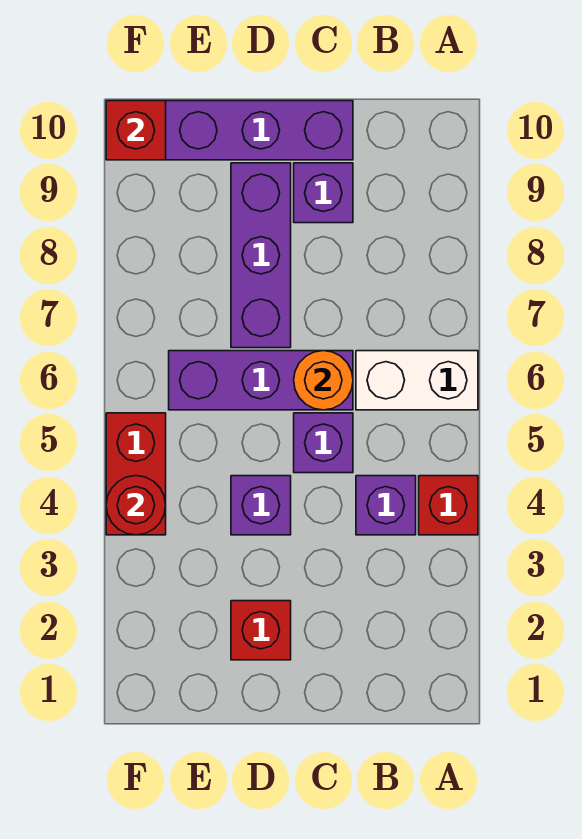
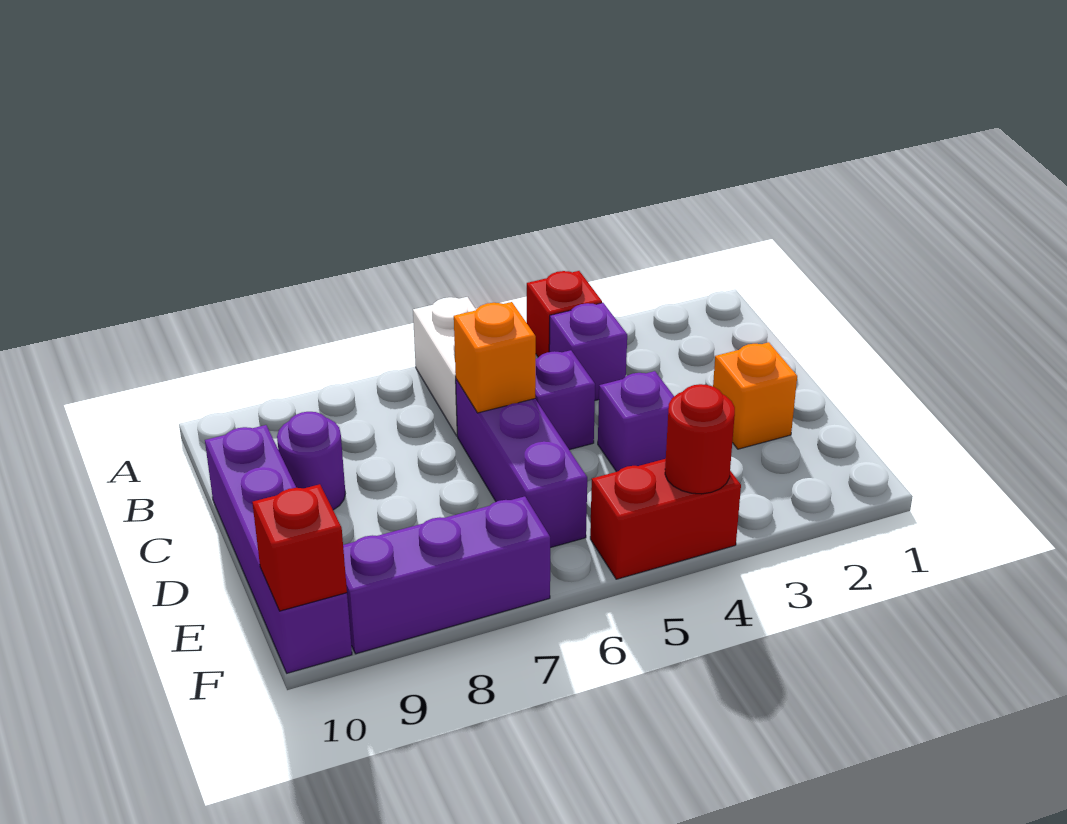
orange 1x1 round brick [294,351,353,410] -> orange 1x1 brick [454,302,536,413]
purple 1x1 brick [294,163,353,223] -> purple 1x1 round brick [277,412,345,510]
red 1x1 brick [231,601,291,660] -> orange 1x1 brick [713,342,797,449]
purple 1x3 brick [231,163,291,348] -> purple 1x3 brick moved to [343,496,550,654]

